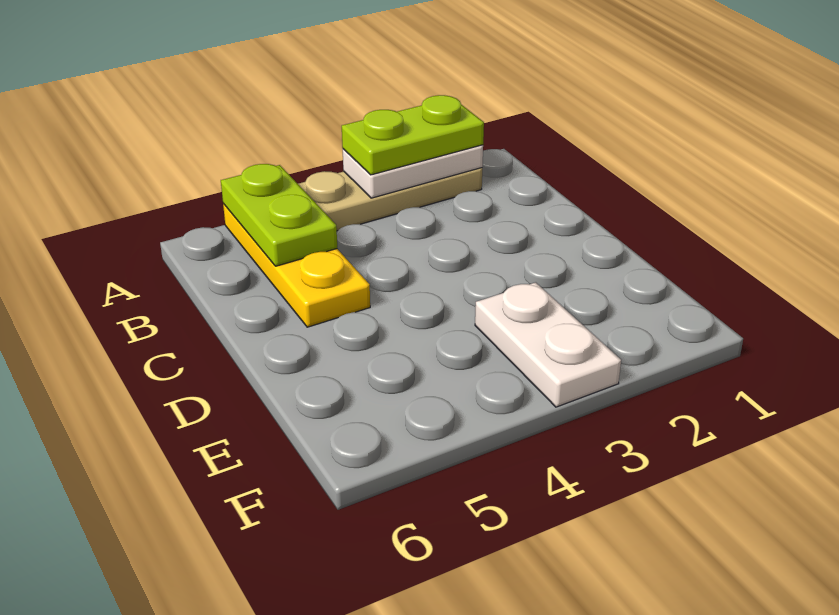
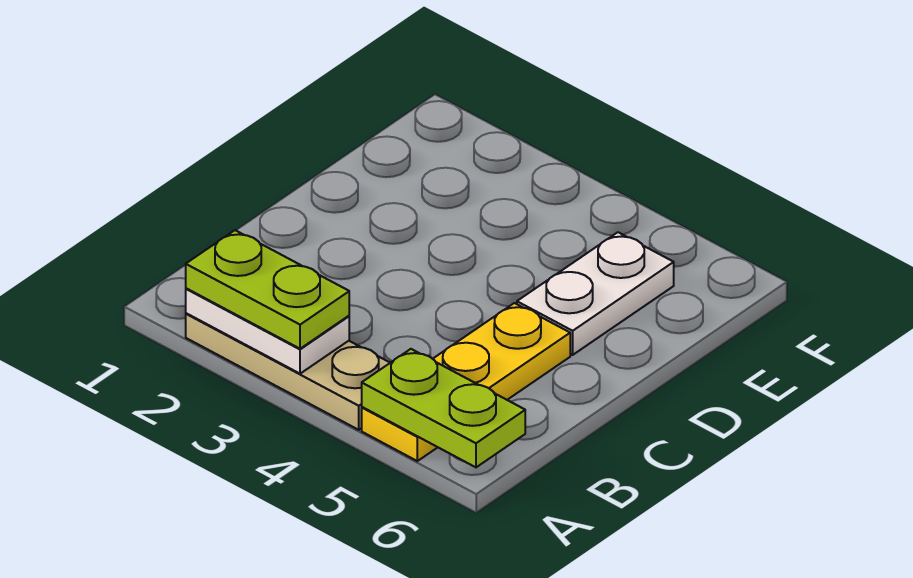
lime 1x2 plate [221,164,337,266] -> lime 1x2 plate turned to [362,349,525,467]
white 1x2 plate [475,282,621,407] -> white 1x2 plate moved to [517,232,674,355]

